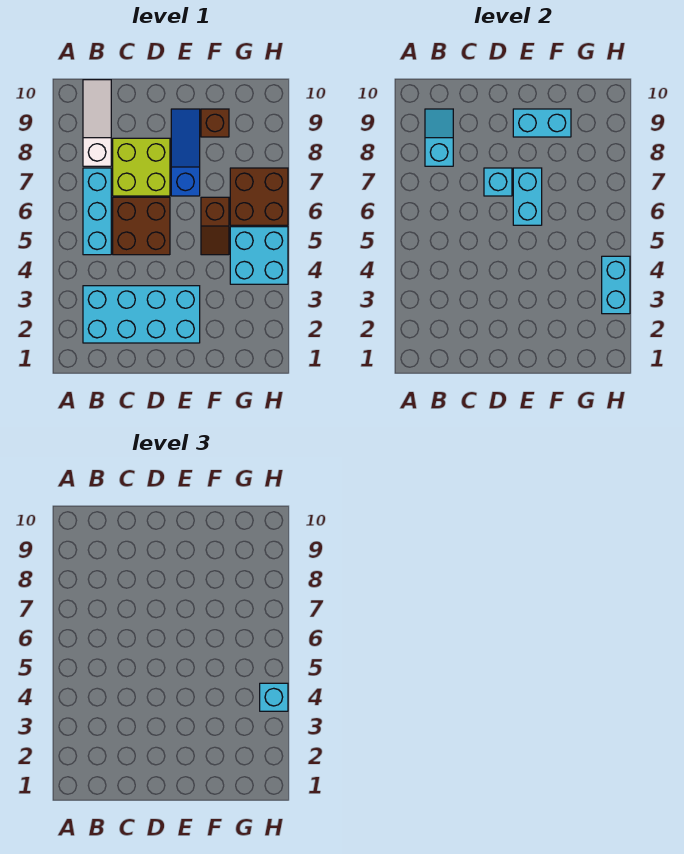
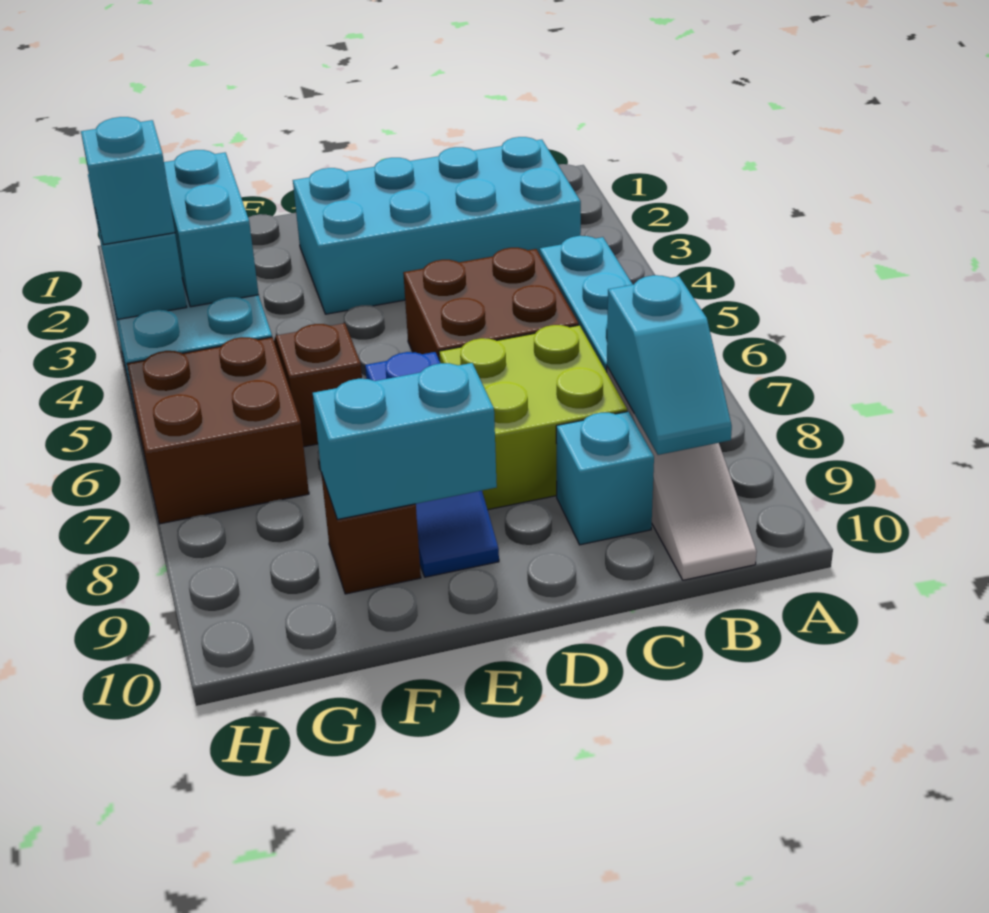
cyan 1x1 brick [484,168,512,196] -> cyan 1x1 brick moved to [556,412,654,545]
cyan 1x2 brick [513,168,542,225] -> cyan 1x2 brick moved to [164,150,259,307]

